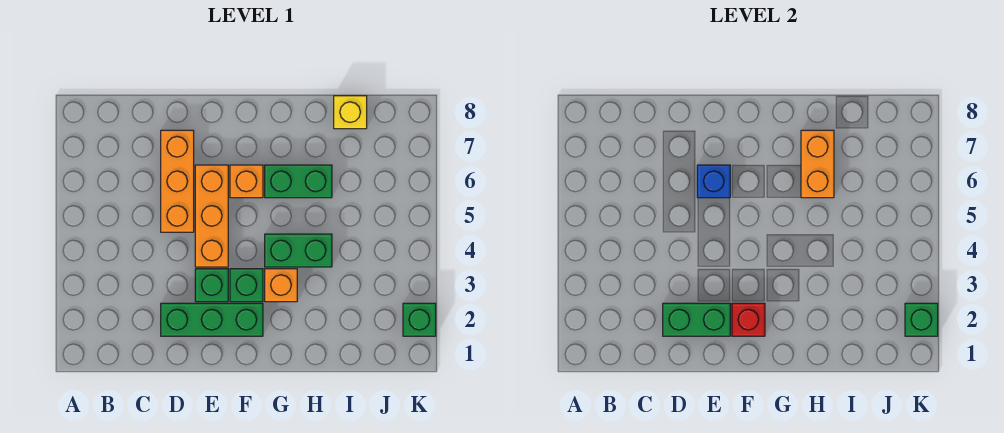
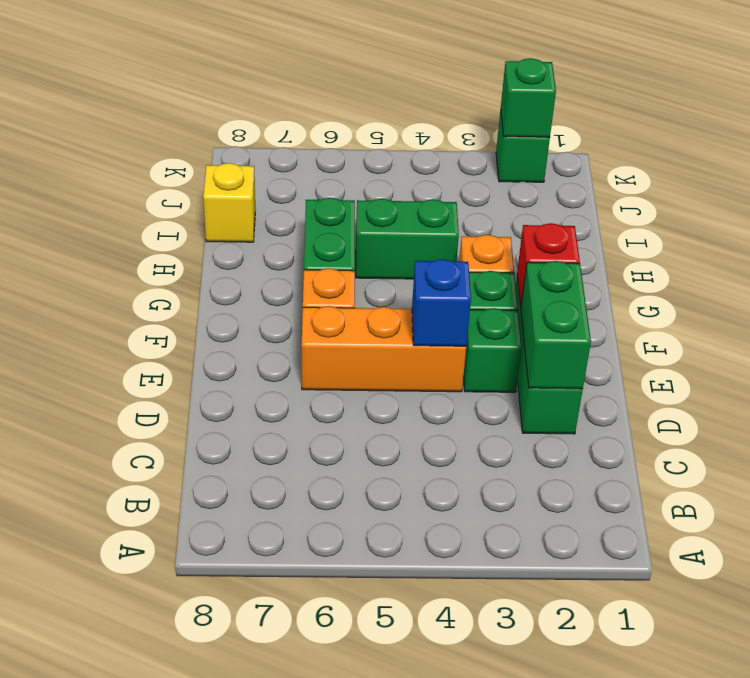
orange 1x3 brick [161,130,194,232] -> none
blue 1x1 brick [697,165,730,198] -> blue 1x1 brick moved to [412,259,471,346]
green 1x2 brick [265,234,332,267] -> green 1x2 brick turned to [356,199,459,279]
orange 1x2 brick [801,130,834,198] -> none

